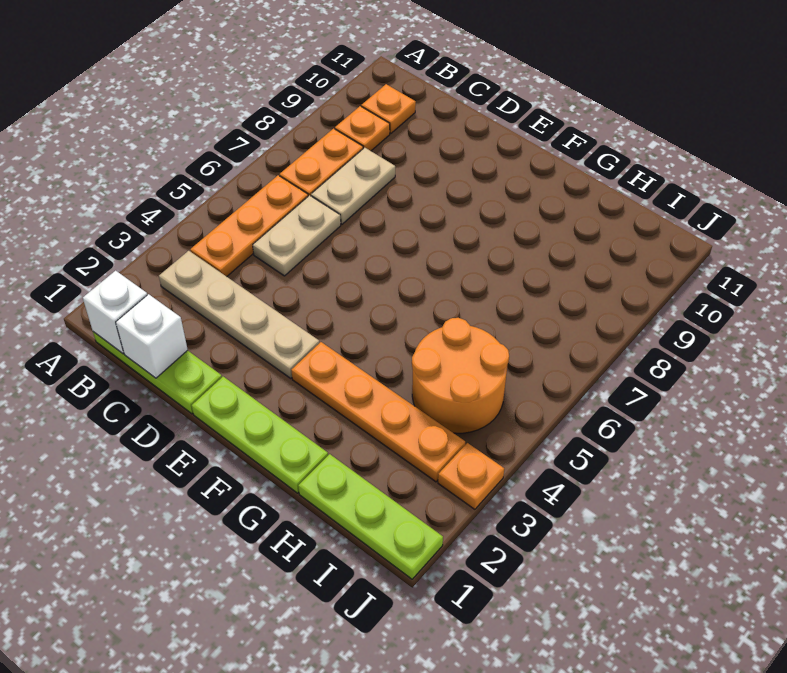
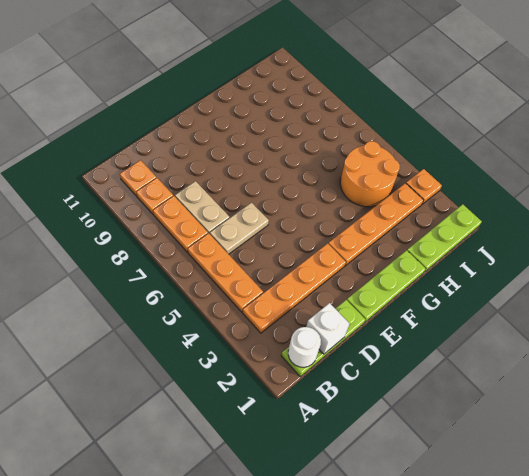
white 1x1 brick [83,271,147,354] -> white 1x1 round brick [288,327,321,367]
tan 1x4 plate [159,251,319,378] -> orange 1x4 plate [243,243,346,333]
tan 1x2 plate [253,195,341,276] -> tan 1x2 plate turned to [210,203,269,254]

